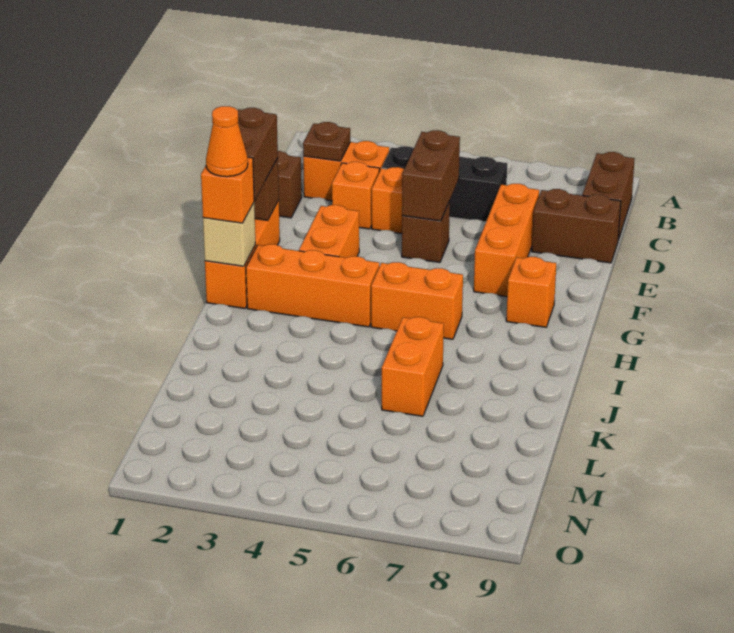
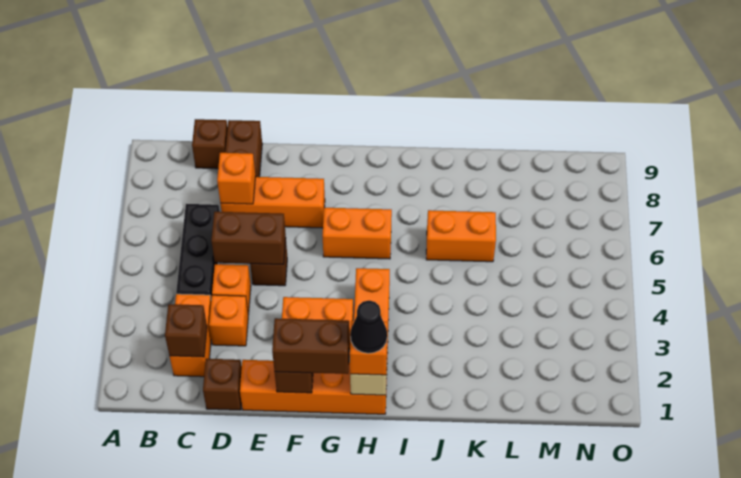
brown 1x2 brick [582,152,635,239] -> brown 1x1 brick [192,119,228,169]
brown 1x1 plate [303,122,350,161] -> brown 1x1 brick [165,304,207,357]
orange 1x3 brick [205,201,280,308] -> orange 1x4 brick [240,360,387,414]
orange 1x1 brick [506,257,556,327] -> orange 1x1 brick moved to [217,153,256,204]
orange 1x1 cone [206,106,248,177] -> black 1x1 cone [350,300,387,353]
orange 1x2 brick [371,262,463,339] -> orange 1x2 brick turned to [323,208,392,259]

